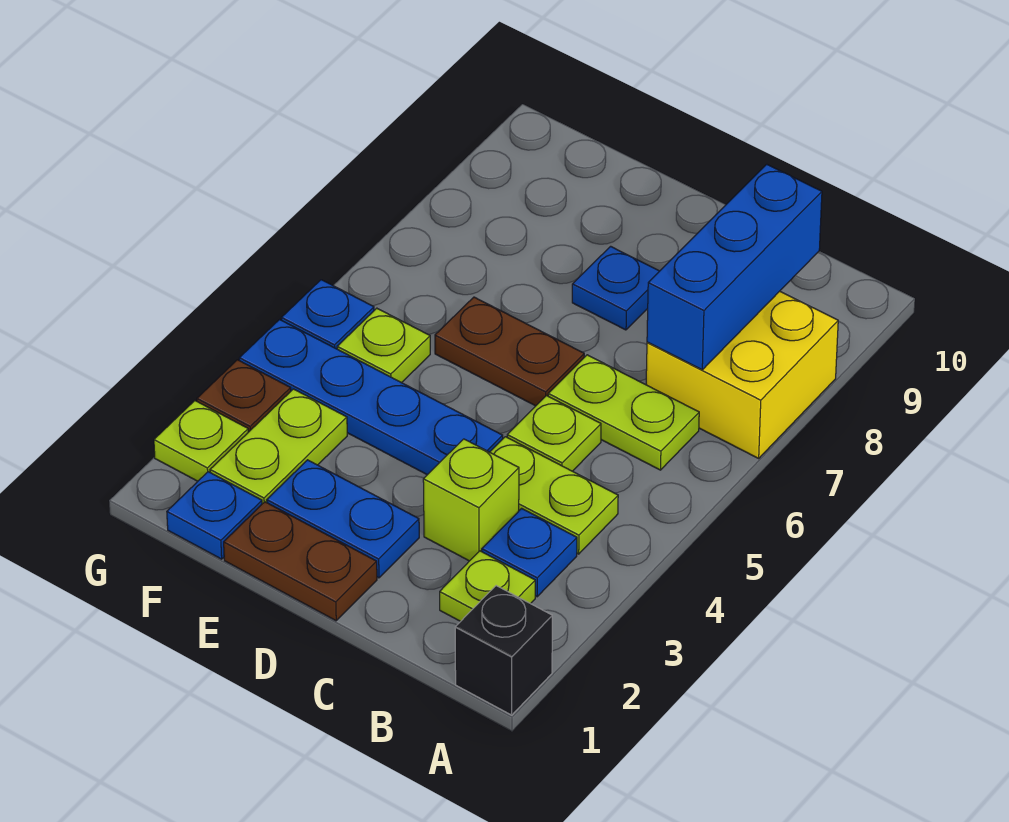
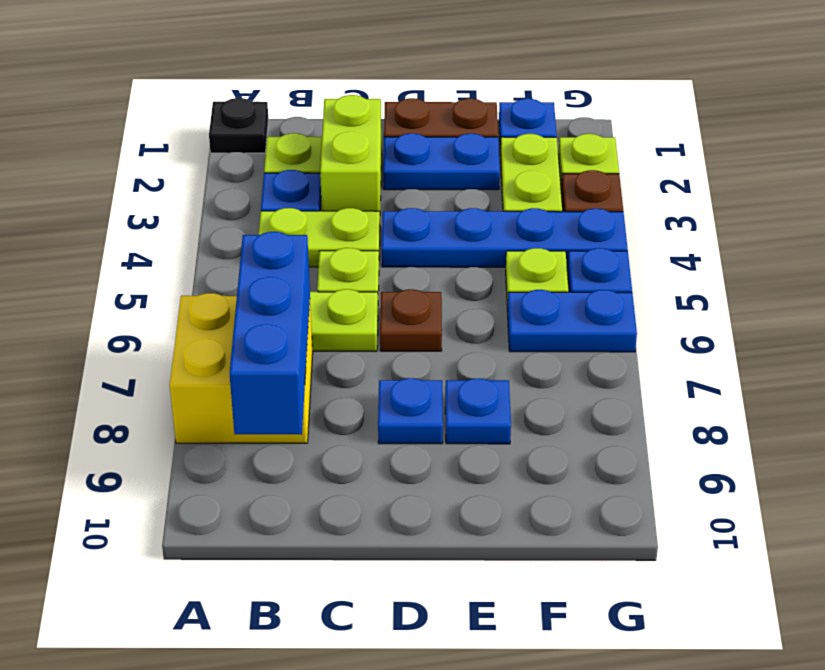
black 1x1 brick [455,586,552,715] -> black 1x1 plate [209,98,268,153]
lime 1x1 brick [423,439,519,561] -> lime 1x2 brick [320,95,382,211]
brown 1x2 plate [435,297,584,406] -> brown 1x1 plate [380,289,442,351]
none -> blue 1x1 plate [445,379,511,444]
none -> blue 1x2 plate [507,290,637,352]

